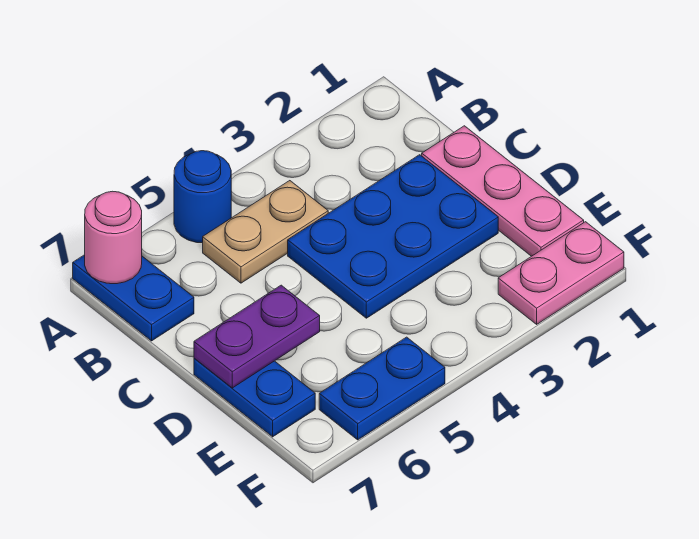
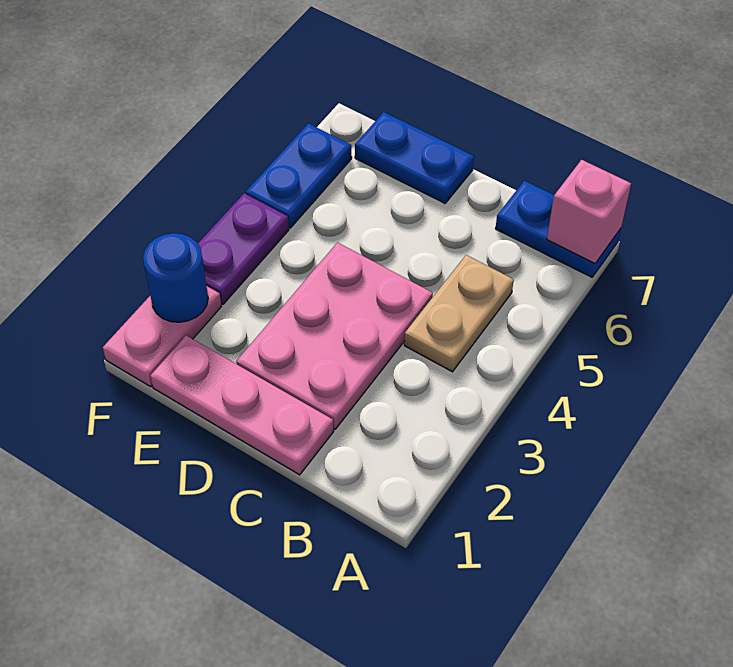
blue 1x1 round brick [174,151,231,243] -> blue 1x1 round brick moved to [143,233,208,322]
pink 1x1 round brick [85,191,142,284] -> pink 1x1 brick [547,160,631,263]
blue 2x3 plate [288,155,498,318] -> pink 2x3 plate [236,243,433,429]
purple 1x2 plate [194,285,320,388] -> purple 1x2 plate moved to [198,193,289,304]

